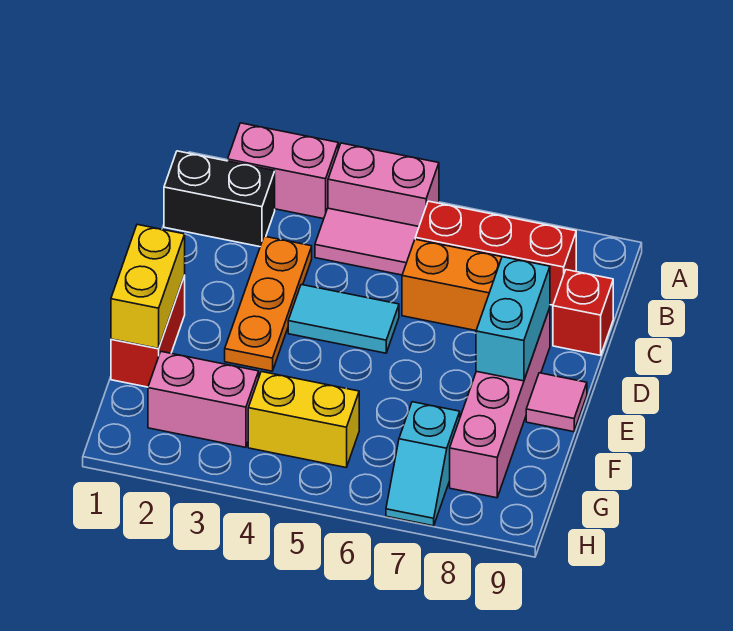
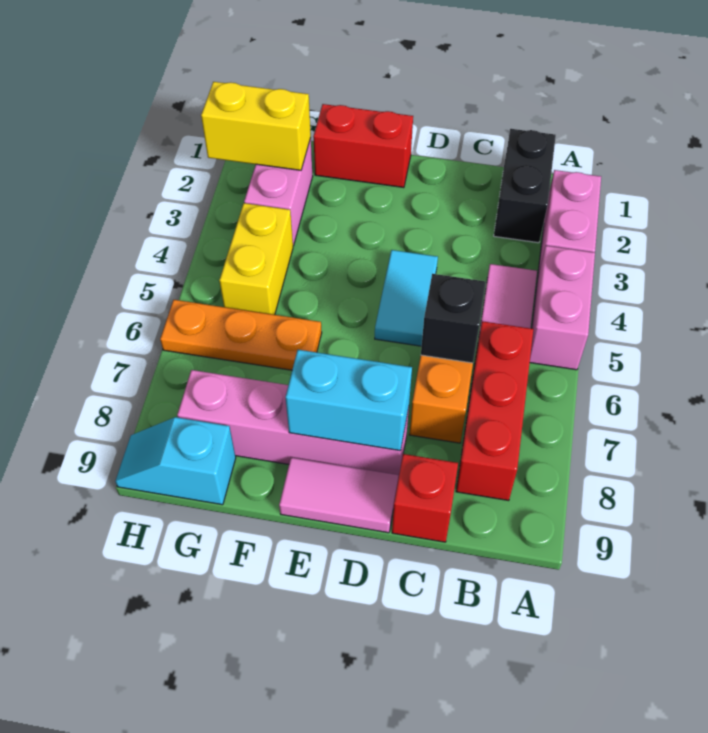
orange 1x3 plate [225,236,312,371] -> orange 1x3 plate moved to [160,300,322,370]
none -> black 1x1 brick [421,274,486,363]
yellow 1x2 brick [111,225,185,349] -> yellow 1x2 brick moved to [201,82,311,170]
pink 1x1 tile [526,373,587,432] -> pink 1x2 tile [279,457,399,533]
cyan 1x2 slope [386,402,460,526] -> cyan 1x2 slope moved to [115,417,236,505]

